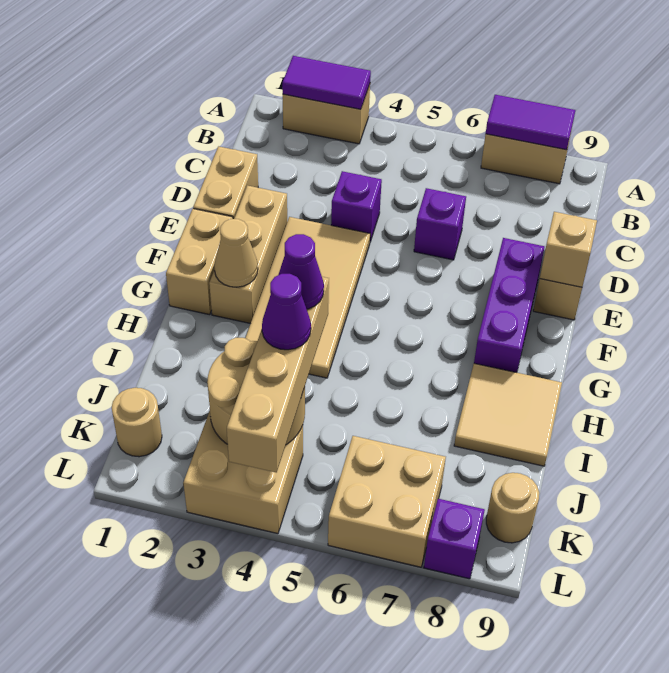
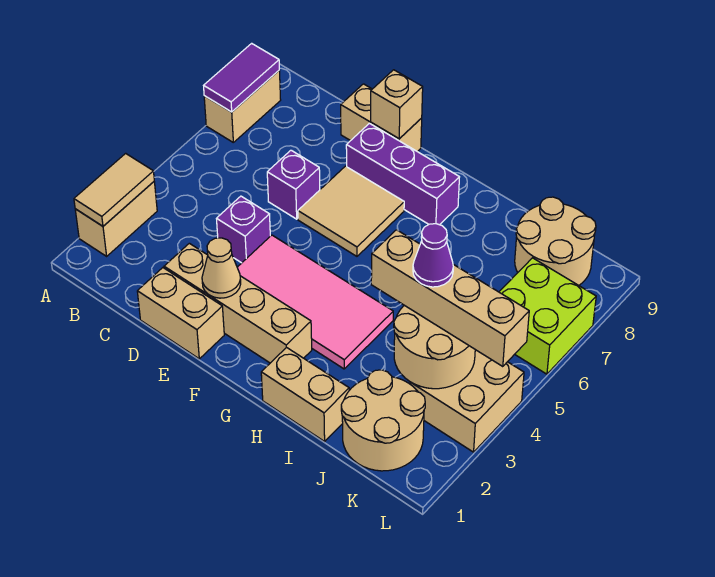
purple 1x2 tile [282,56,371,109] -> tan 1x2 tile [74,153,154,226]
tan 1x3 brick [209,185,287,324] -> tan 1x4 brick [164,243,312,363]
tan 2x4 tile [245,217,370,378] -> pink 2x4 tile [237,235,393,369]
tan 1x2 brick [166,209,233,315] -> tan 1x2 brick moved to [261,347,349,441]
tan 1x1 cone [214,219,258,287] -> tan 1x1 cone moved to [202,238,241,298]
tan 2x2 tile [454,363,562,466] -> tan 2x2 tile moved to [298,166,404,256]
purple 1x1 cone [278,234,324,309] -> none
tan 1x1 round brick [112,388,162,457] -> tan 2x2 round brick [341,370,425,471]
tan 2x2 brick [328,436,446,567] -> lime 2x2 brick [499,258,596,374]
tan 1x1 round brick [486,473,539,543] -> tan 2x2 round brick [515,197,596,285]
purple 1x1 brick [424,499,485,579] -> none

